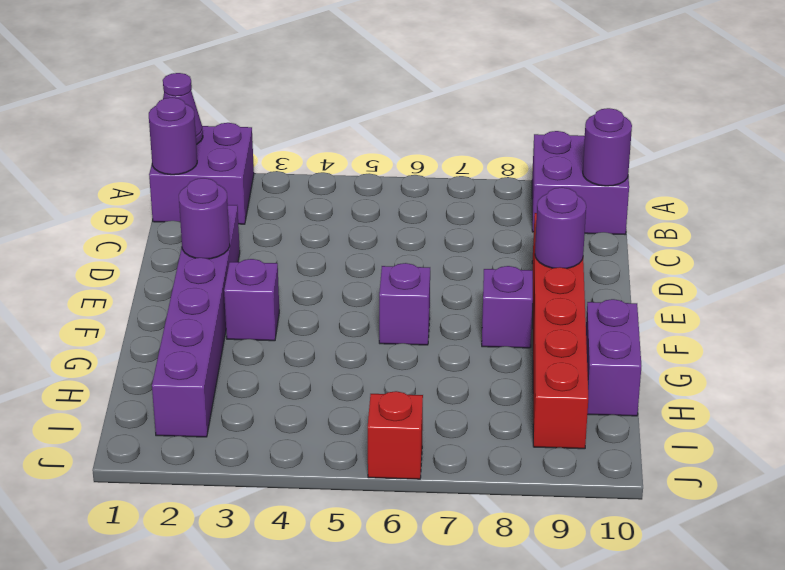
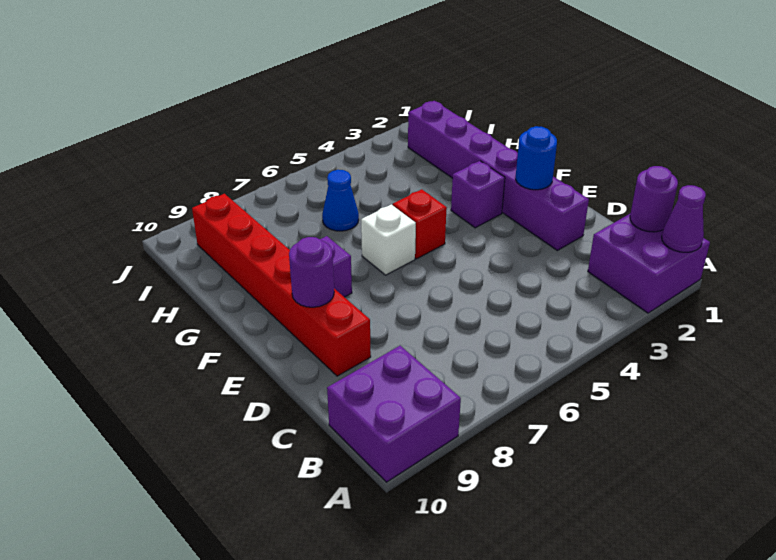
purple 1x1 round brick [583,108,632,186] -> none
purple 1x1 round brick [179,178,230,259] -> blue 1x1 round brick [516,126,557,190]
purple 1x1 brick [379,263,430,345] -> white 1x1 brick [361,204,416,275]
purple 1x2 brick [586,299,641,416] -> none
none -> blue 1x1 cone [322,170,359,231]
red 1x1 brick [368,391,423,479] -> red 1x1 brick moved to [393,189,447,259]

